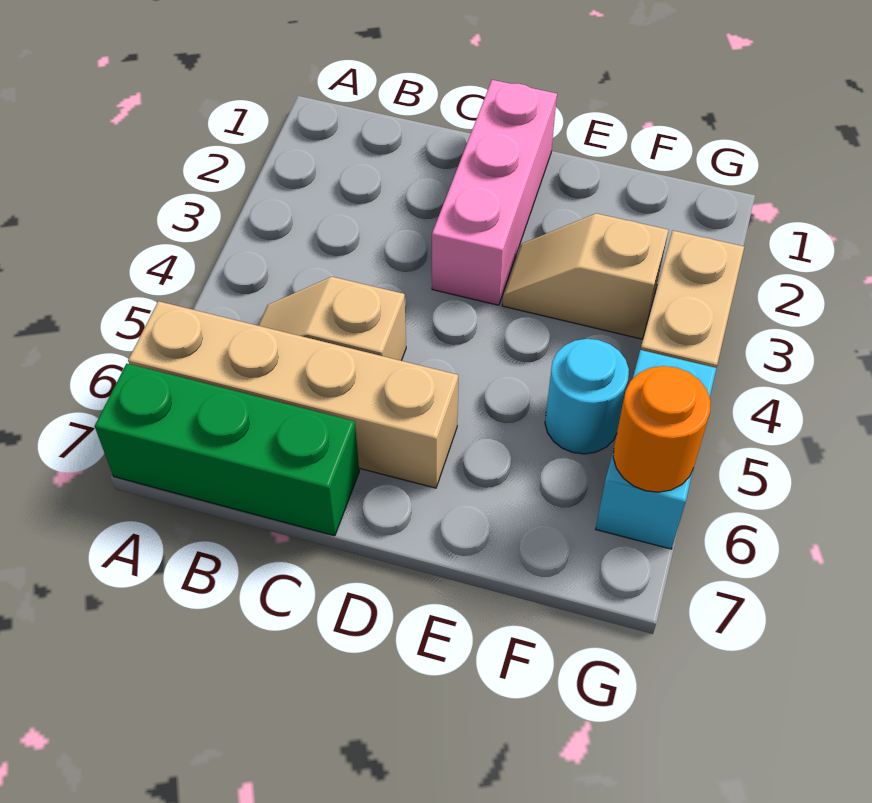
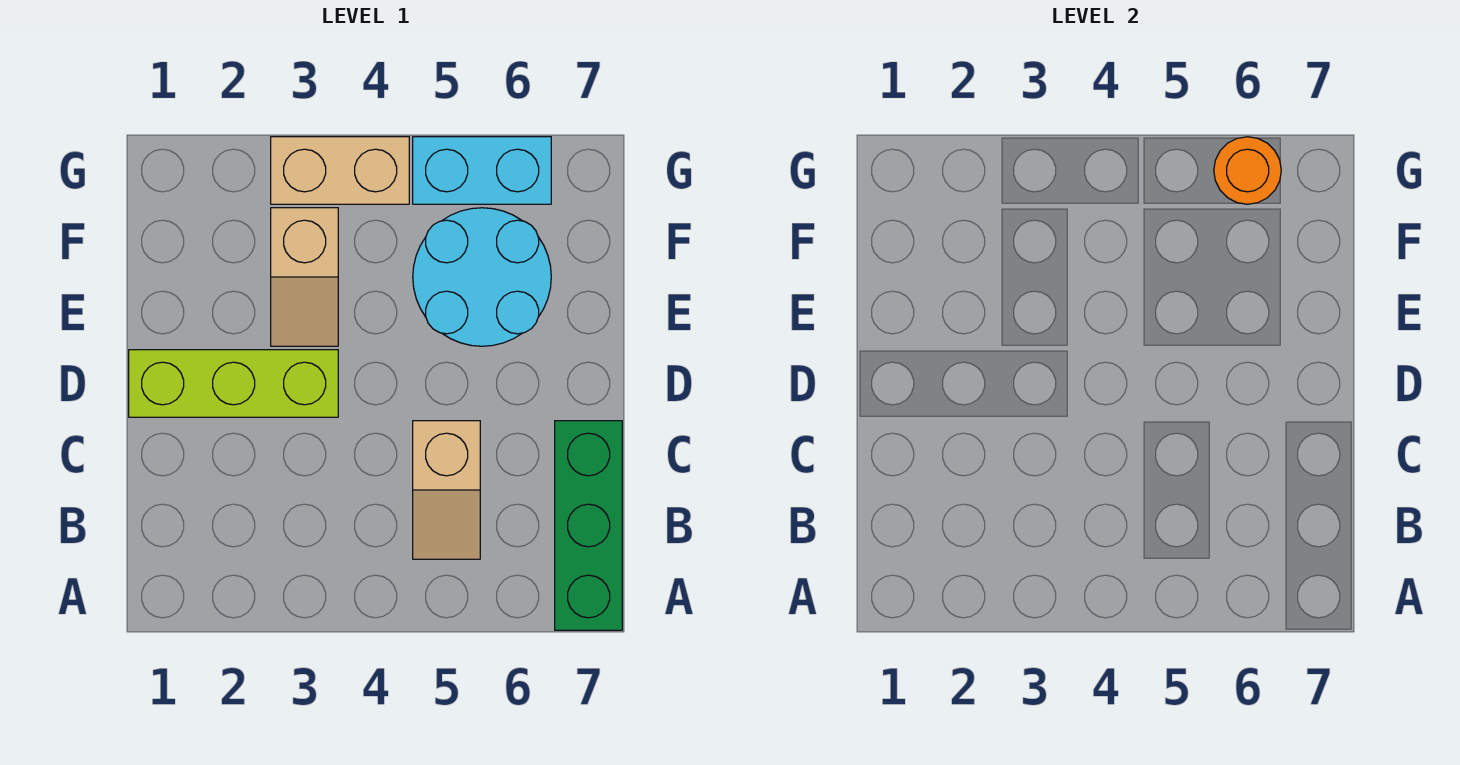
tan 1x4 brick [128,301,458,488] -> none
pink 1x3 brick [432,80,557,305] -> lime 1x3 brick [129,350,338,417]
cyan 1x1 round brick [545,339,629,454] -> cyan 2x2 round brick [413,208,551,346]

